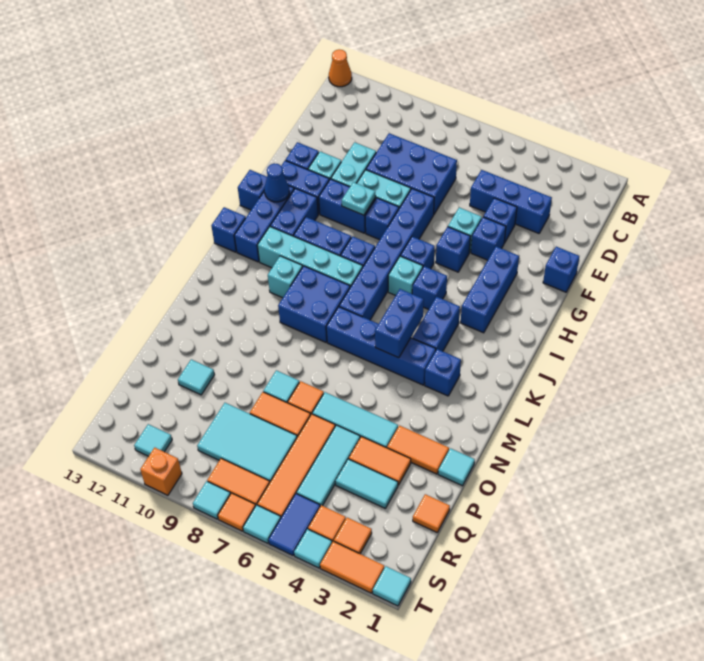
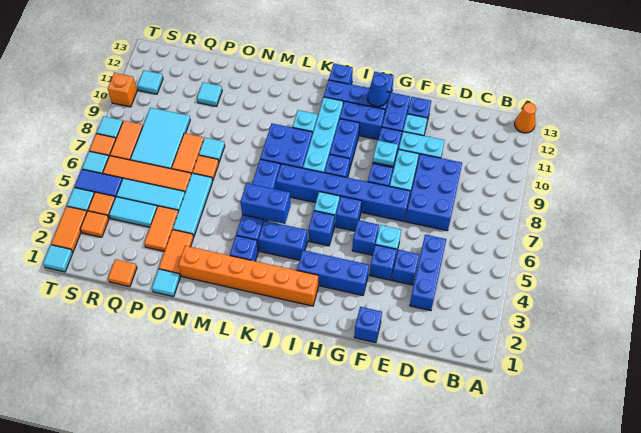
none -> orange 1x6 brick [179,246,318,306]
cyan 1x2 tile [335,459,398,509] -> cyan 1x2 tile turned to [109,197,157,227]

